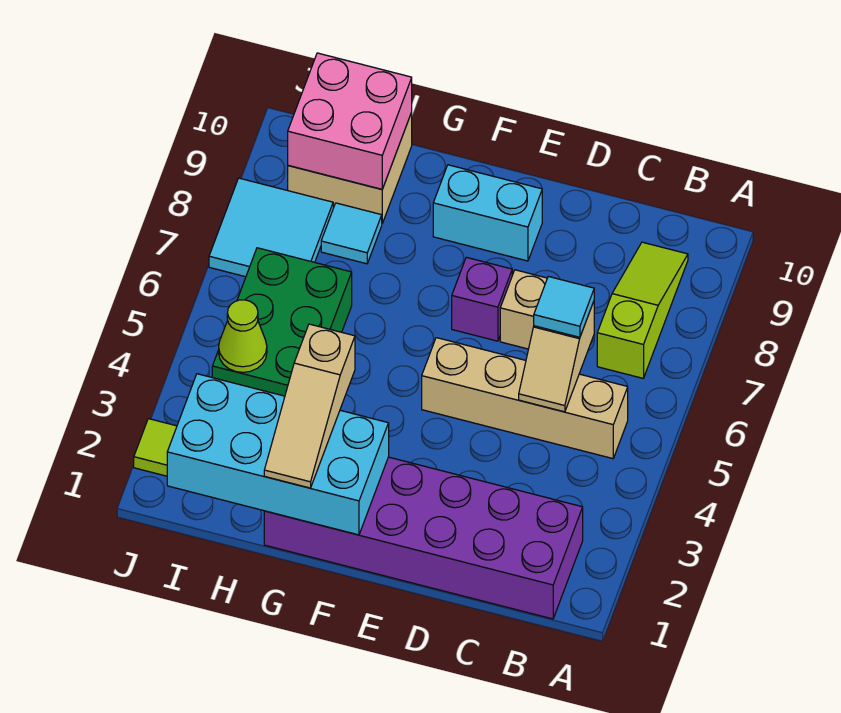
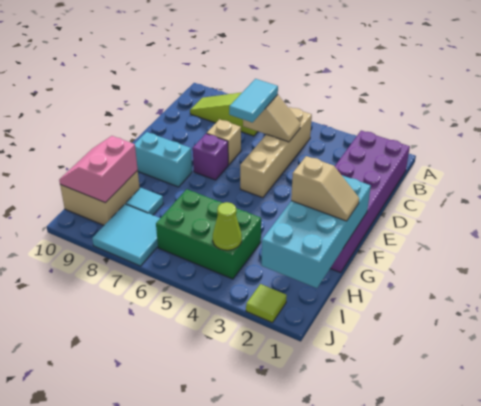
cyan 1x1 tile [534,276,594,337] -> cyan 1x2 tile [229,79,278,123]
cyan 1x2 brick [433,165,542,261] -> cyan 1x2 brick turned to [135,132,192,187]
tan 1x3 slope [264,324,355,488] -> tan 1x2 slope [291,156,359,221]
pink 2x2 brick [288,53,412,189] -> pink 2x2 slope [59,136,138,203]

